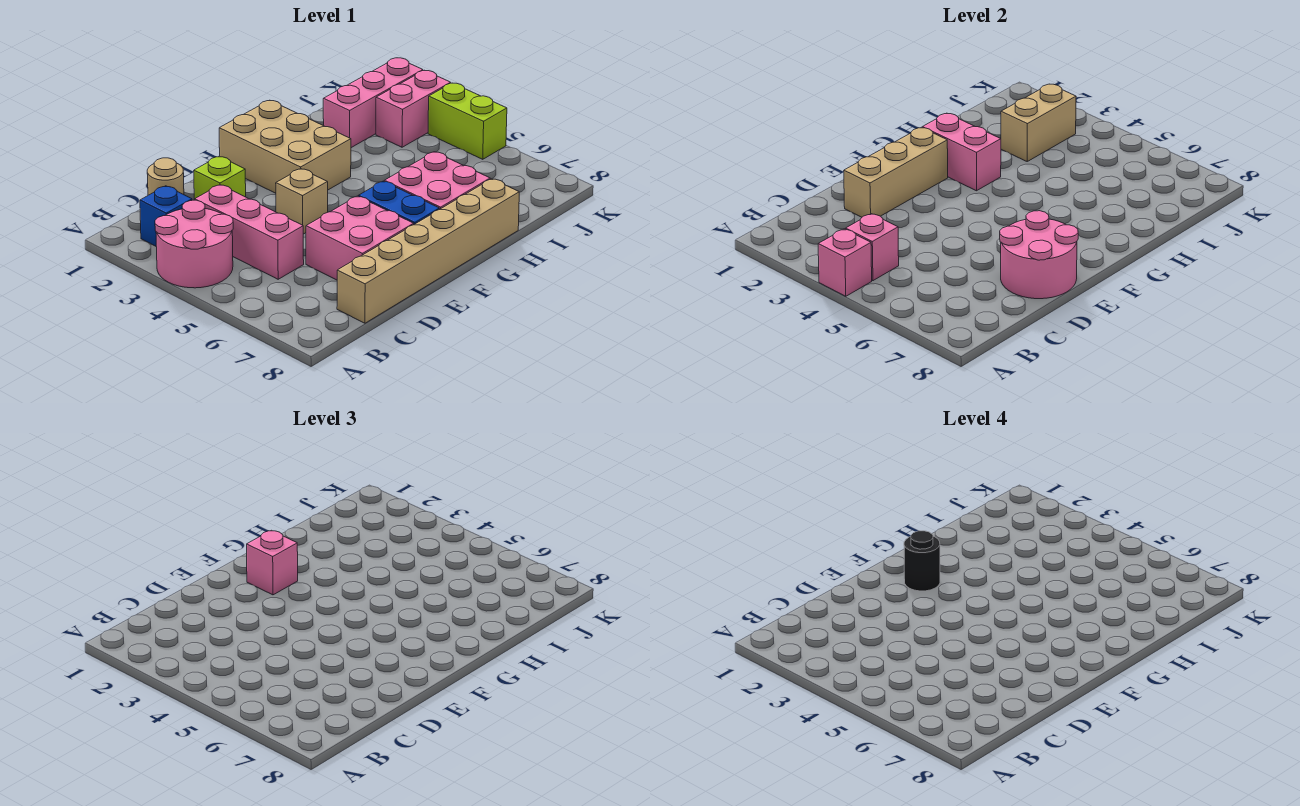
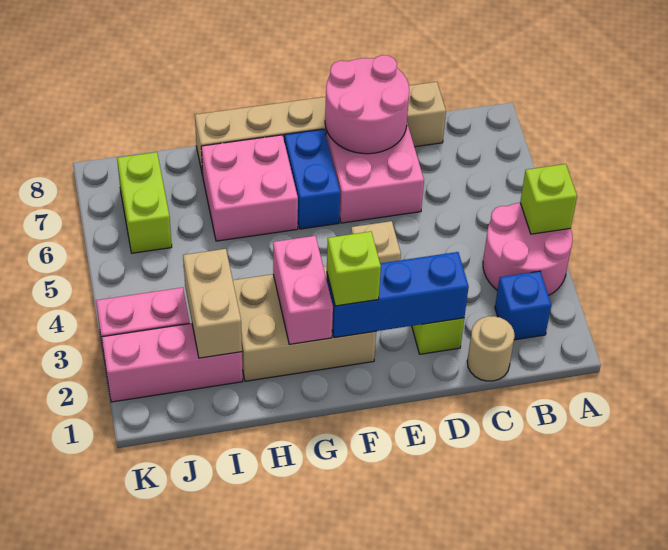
pink 1x1 brick [818,229,872,296] -> lime 1x1 brick [520,164,577,234]
pink 1x1 brick [846,214,899,281] -> none
pink 1x3 brick [195,185,304,279] -> none
tan 1x3 brick [844,127,948,217] -> blue 1x3 brick [326,252,469,338]
tan 2x3 brick [219,100,351,193] -> tan 2x3 brick turned to [233,266,376,381]
pink 1x1 brick [247,530,298,595] -> lime 1x1 brick [327,232,381,306]
black 1x1 round brick [904,531,940,591] -> none
tan 1x2 brick [1001,84,1076,161] -> tan 1x2 brick turned to [183,249,242,358]
lime 1x2 brick [428,83,507,159] -> lime 1x2 brick moved to [117,152,172,253]

